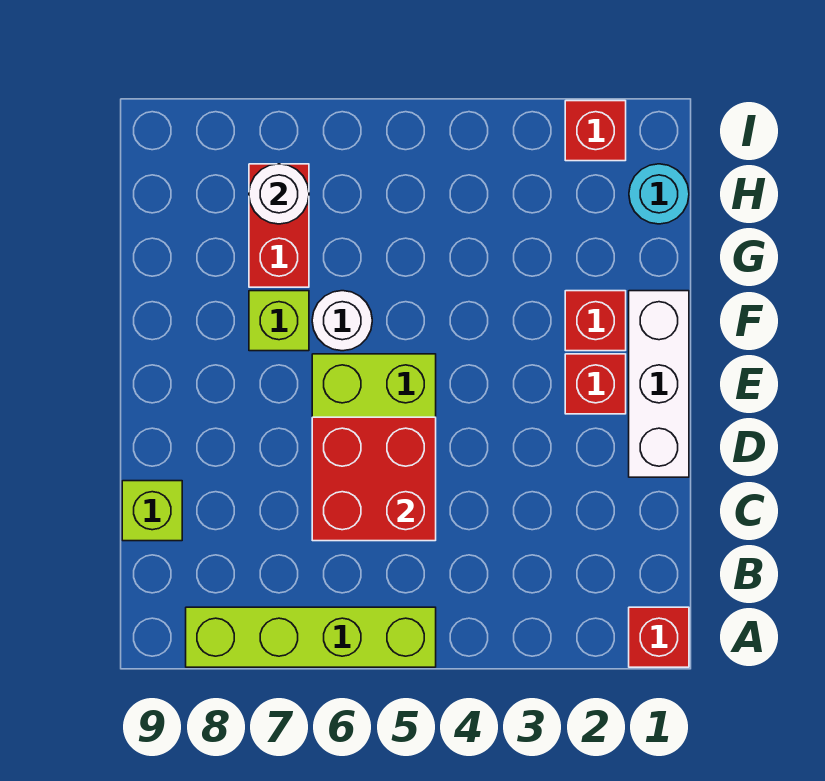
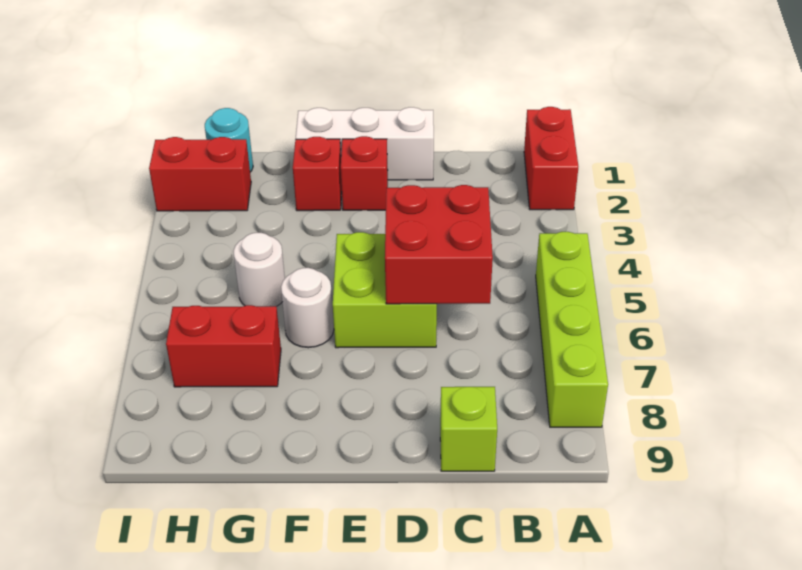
red 1x1 brick [629,607,689,667] -> red 1x2 brick [524,107,578,210]
lime 1x1 brick [249,291,309,351] -> none
white 1x1 round brick [249,164,309,224] -> white 1x1 round brick moved to [233,233,285,306]
red 1x1 brick [565,101,626,161] -> red 1x2 brick [149,137,251,211]

